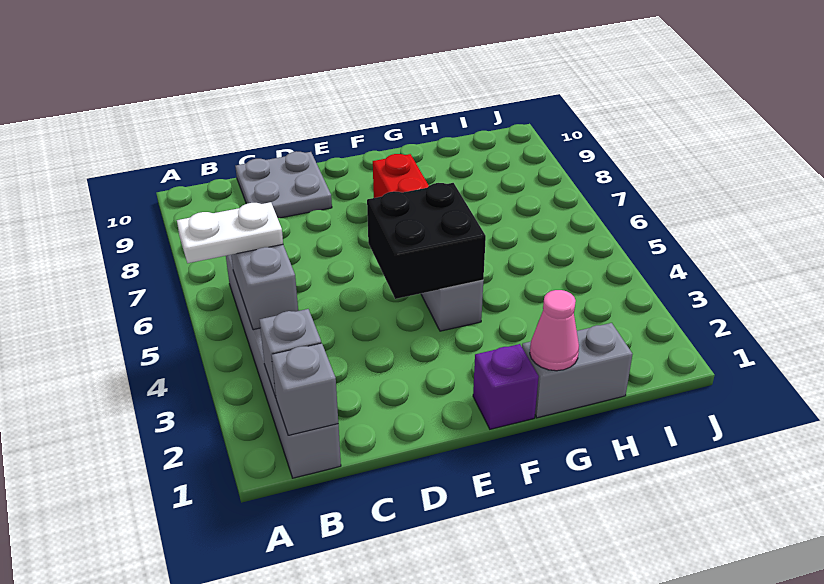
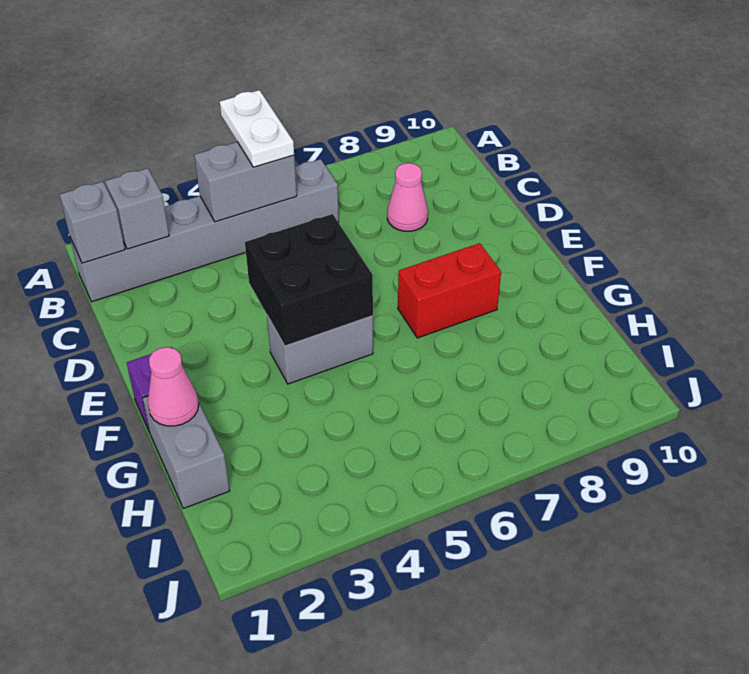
none -> pink 1x1 cone [387,163,428,231]
grey 2x2 plate [235,151,332,218] -> none

